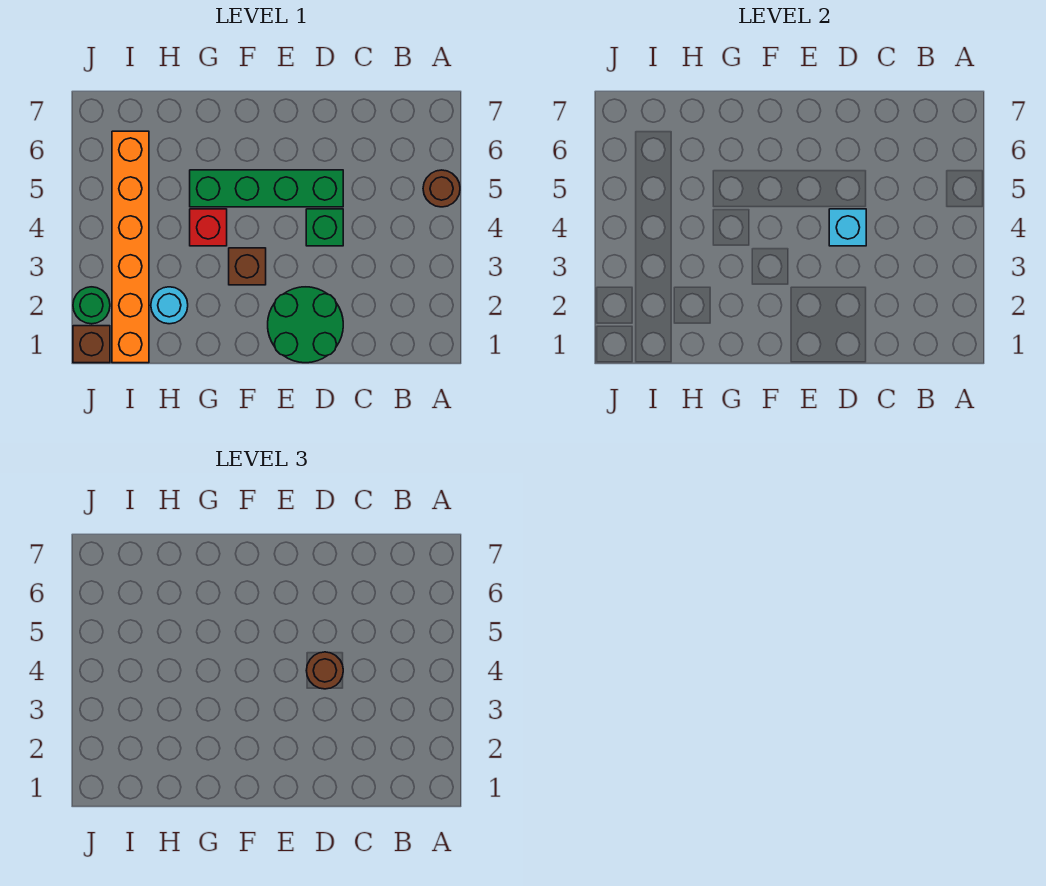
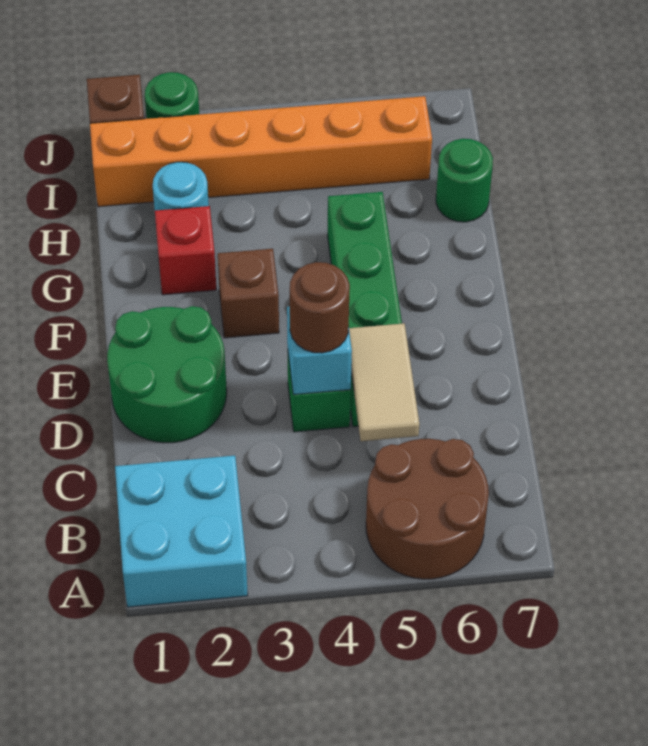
none -> cyan 2x2 brick [115,456,248,607]
brown 1x1 round brick [423,170,460,207] -> brown 2x2 round brick [366,439,489,579]
none -> tan 1x2 tile [349,323,419,441]
red 1x1 brick [190,209,227,246] -> red 1x1 brick moved to [155,206,216,295]
none -> green 1x1 round brick [436,139,493,222]

